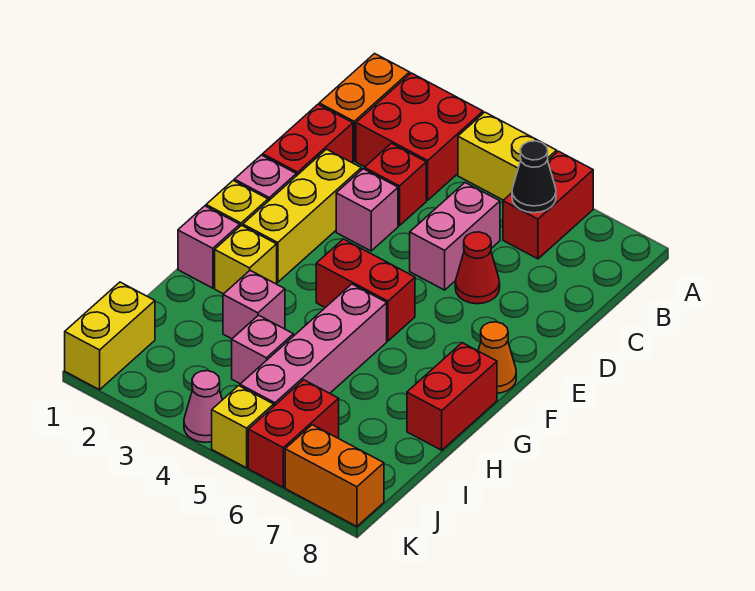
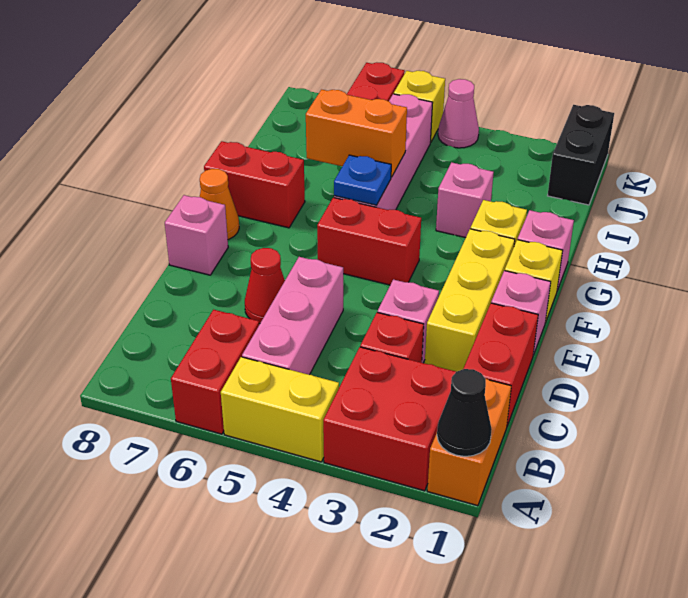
black 1x1 cone [512,141,556,213] -> black 1x1 cone moved to [437,369,492,456]
pink 1x2 brick [410,183,500,290] -> pink 1x3 brick [242,257,343,375]
none -> blue 1x1 plate [334,155,391,205]
red 1x2 brick [407,343,497,450] -> red 1x2 brick turned to [204,141,305,228]
pink 1x1 brick [232,315,293,384] -> pink 1x1 brick moved to [165,195,228,275]
yellow 1x2 brick [65,282,155,390] -> black 1x2 brick [548,105,614,205]
orange 1x2 brick [285,425,384,526] -> orange 1x2 brick moved to [306,90,407,177]

